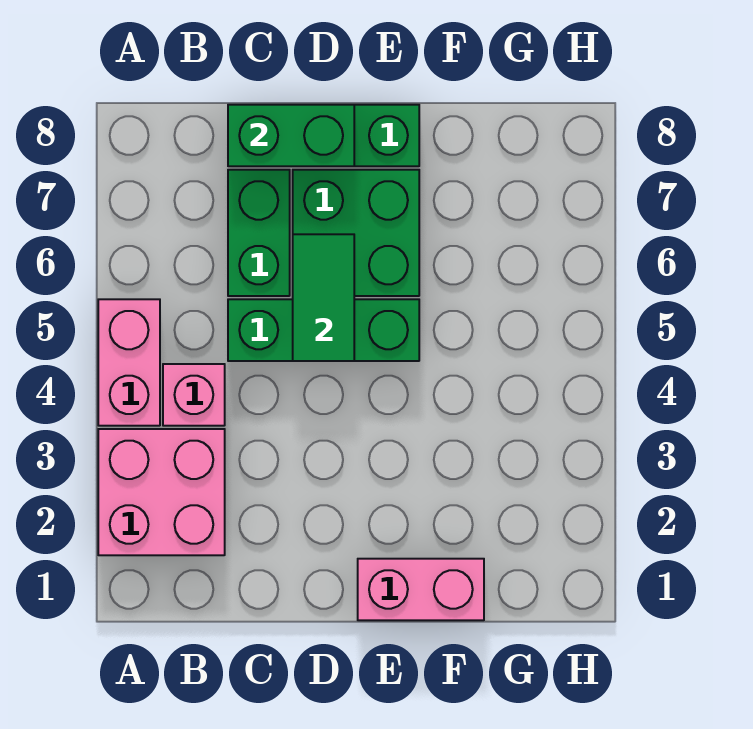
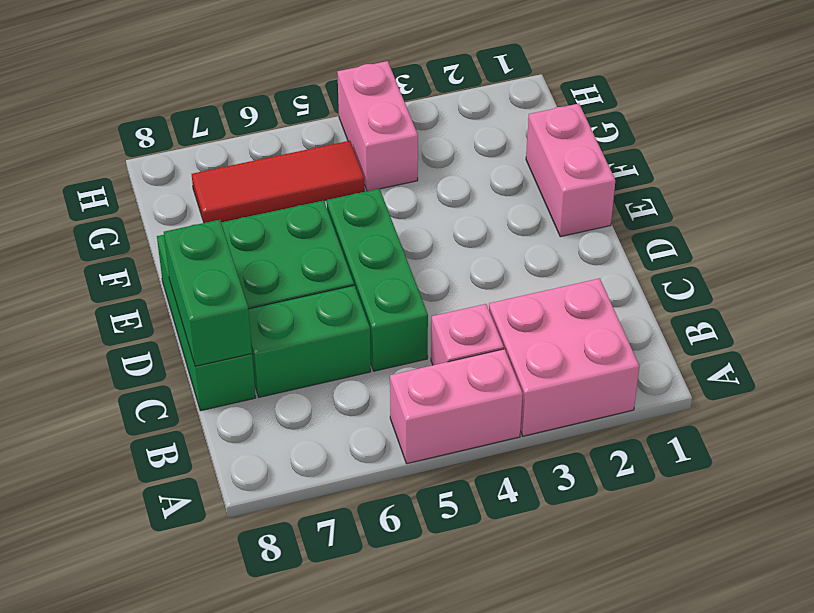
green 1x2 tile [293,234,354,361] -> none
none -> pink 1x2 brick [337,61,418,191]
none -> red 1x3 tile [192,141,365,223]

